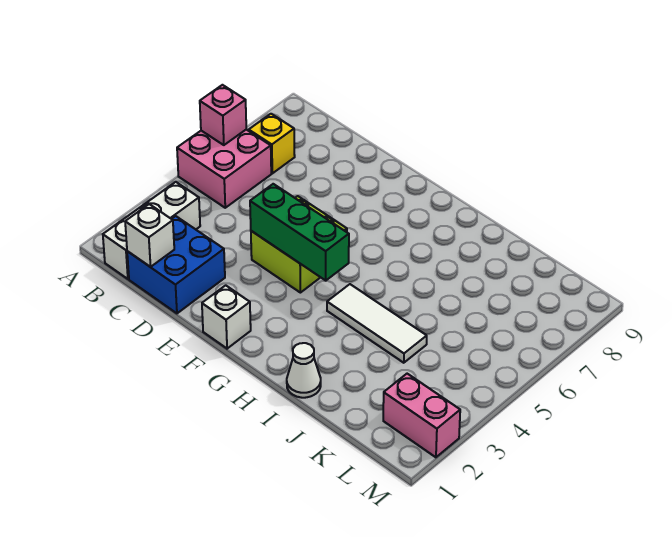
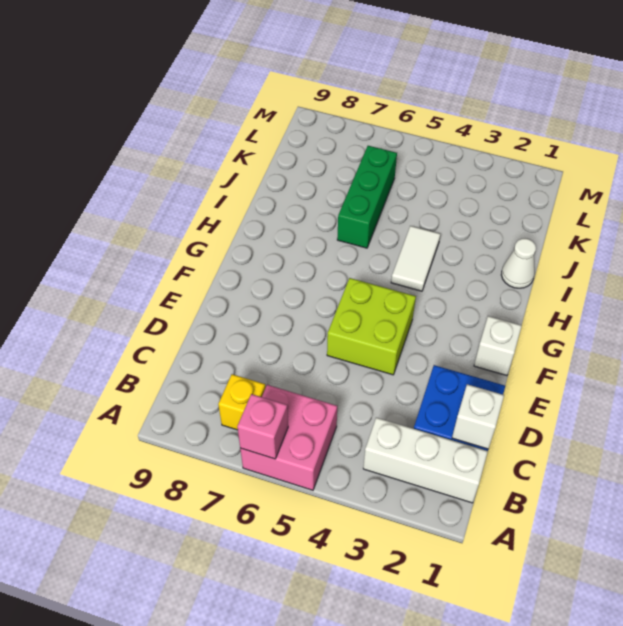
green 1x3 brick [250,184,349,280] -> green 1x3 brick moved to [337,146,397,248]
white 1x3 tile [327,284,427,363] -> white 1x2 tile [391,226,440,291]
pink 1x2 brick [383,374,460,457] -> none

